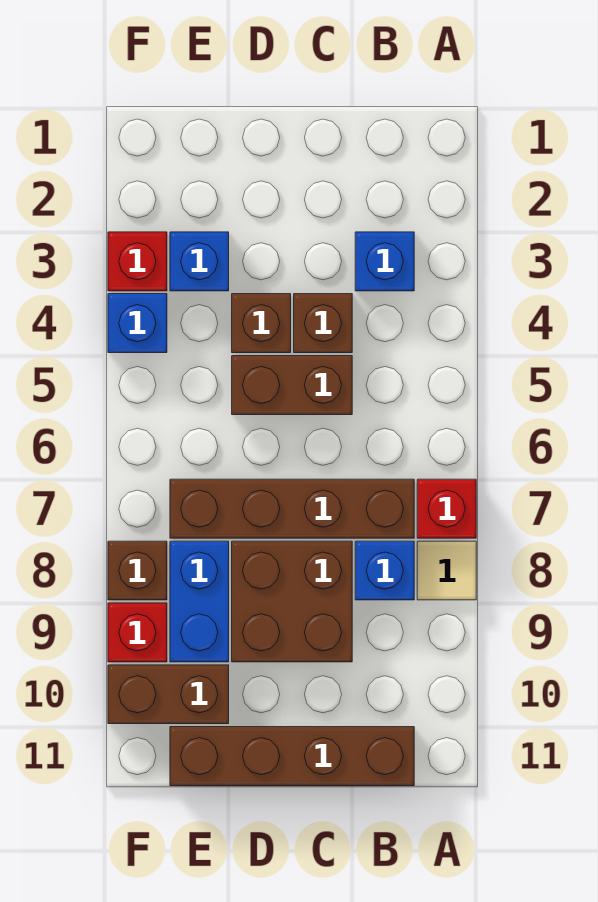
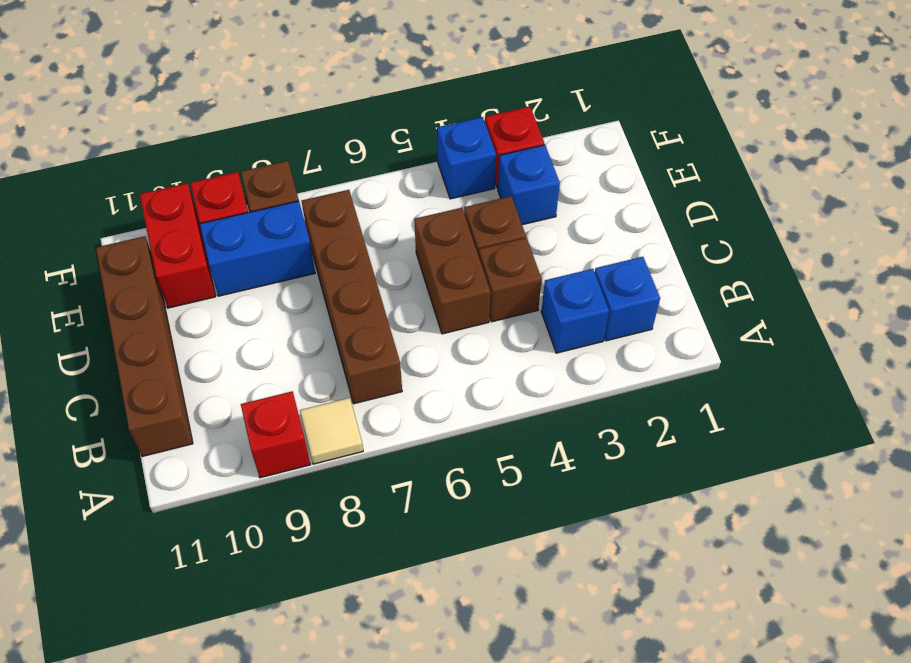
red 1x1 brick [417,479,476,538] -> red 1x1 brick moved to [241,391,310,478]
blue 1x1 brick [355,541,414,600] -> blue 1x1 brick moved to [595,257,660,341]
brown 2x2 brick [232,541,352,662] -> none
brown 1x2 brick [108,665,229,724] -> red 1x2 brick [140,183,216,308]

